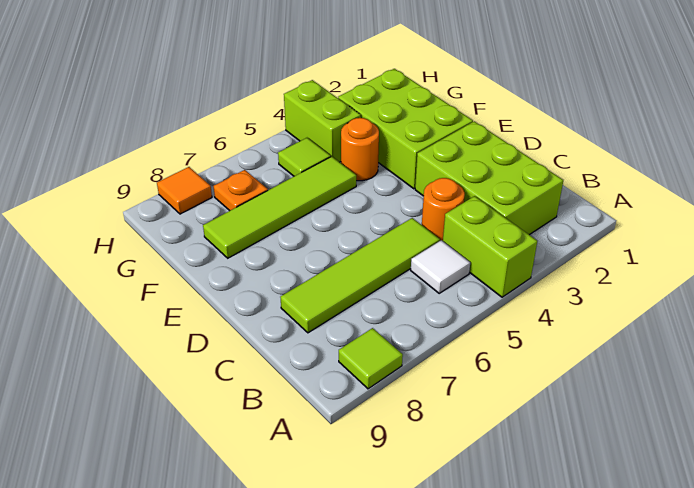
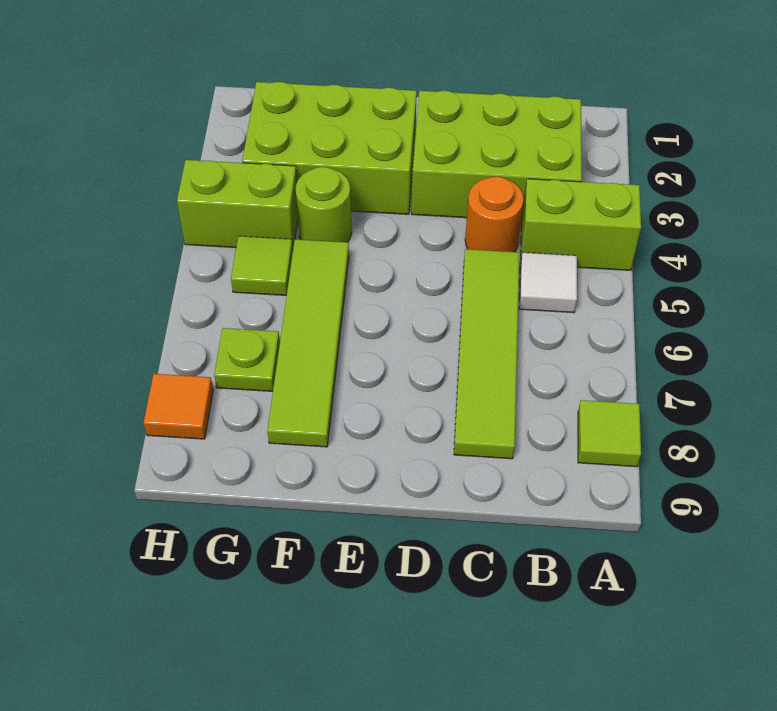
orange 1x1 round brick [341,118,379,181] -> lime 1x1 round brick [296,167,352,242]
orange 1x1 plate [214,170,268,211] -> lime 1x1 plate [214,328,280,391]

